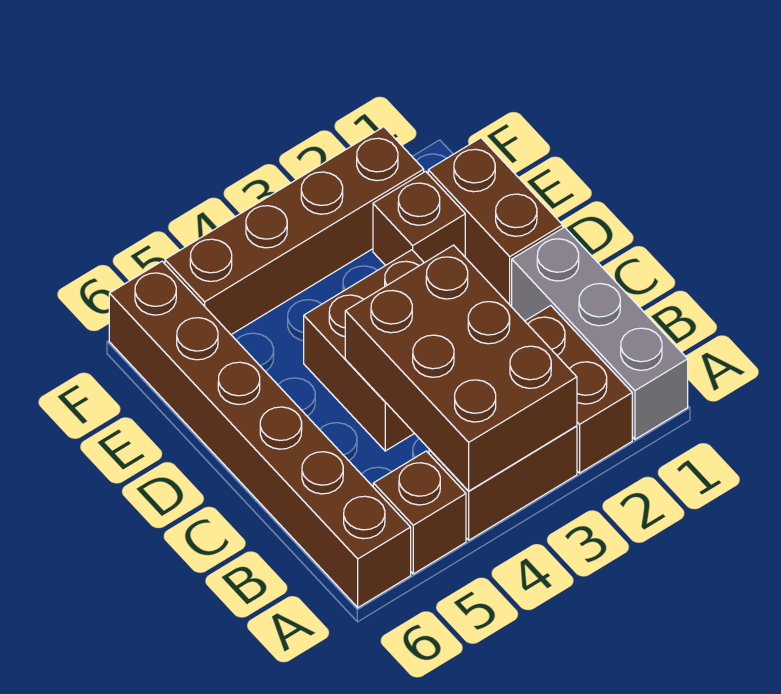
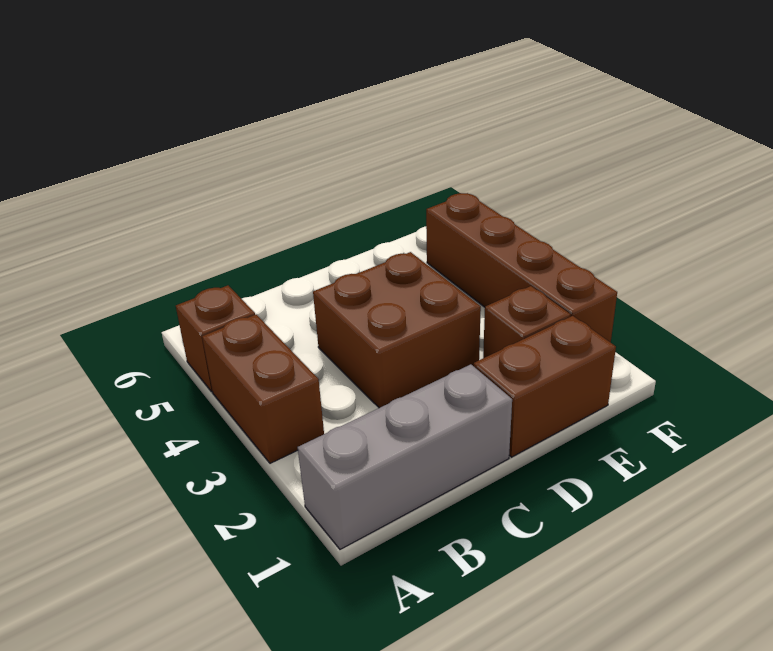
brown 1x2 brick [525,306,632,473] -> none
brown 2x3 brick [345,245,577,491] -> none
brown 1x6 brick [109,261,411,608] -> none

